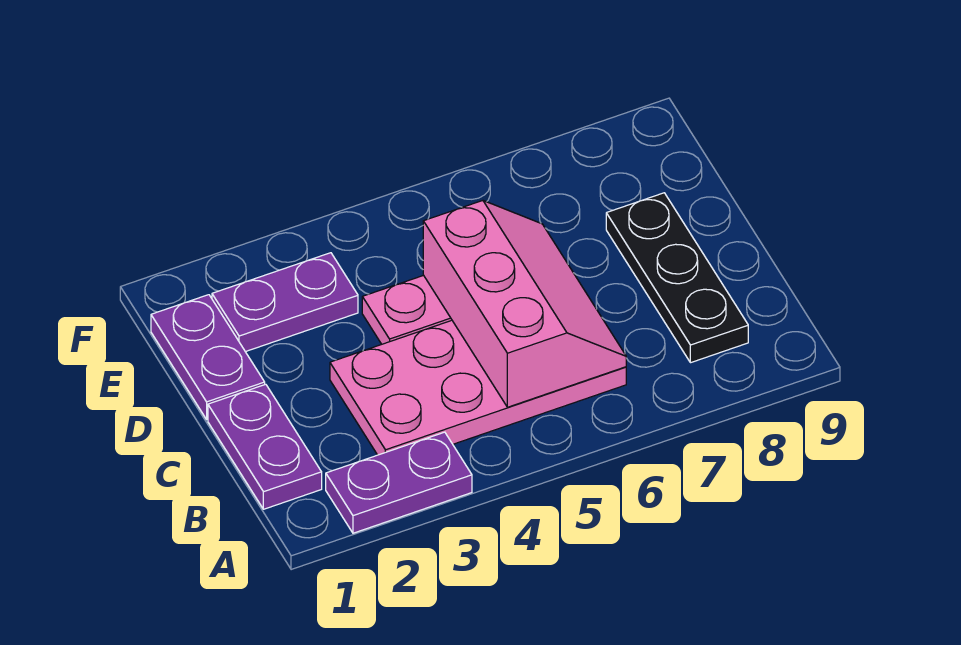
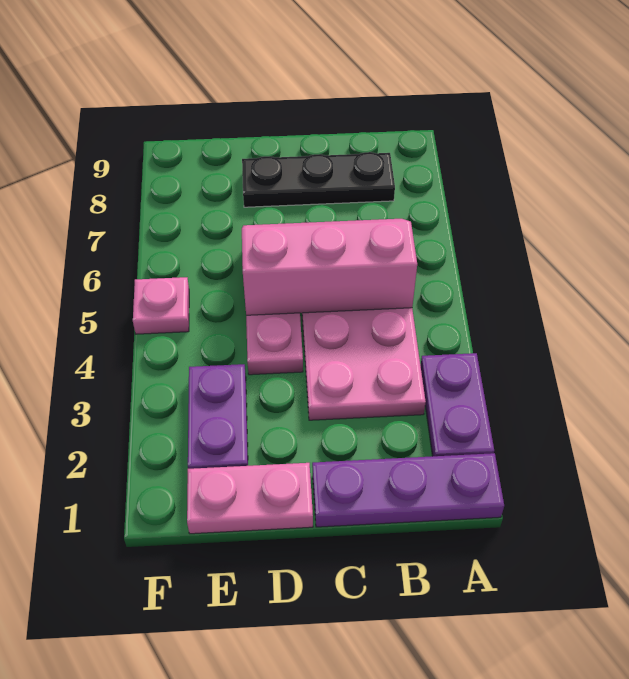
purple 1x2 plate [208,384,322,509] -> purple 1x3 plate [312,453,504,527]
purple 1x2 plate [151,295,265,419] -> pink 1x2 plate [187,463,313,534]
none -> pink 1x1 plate [133,277,189,334]

